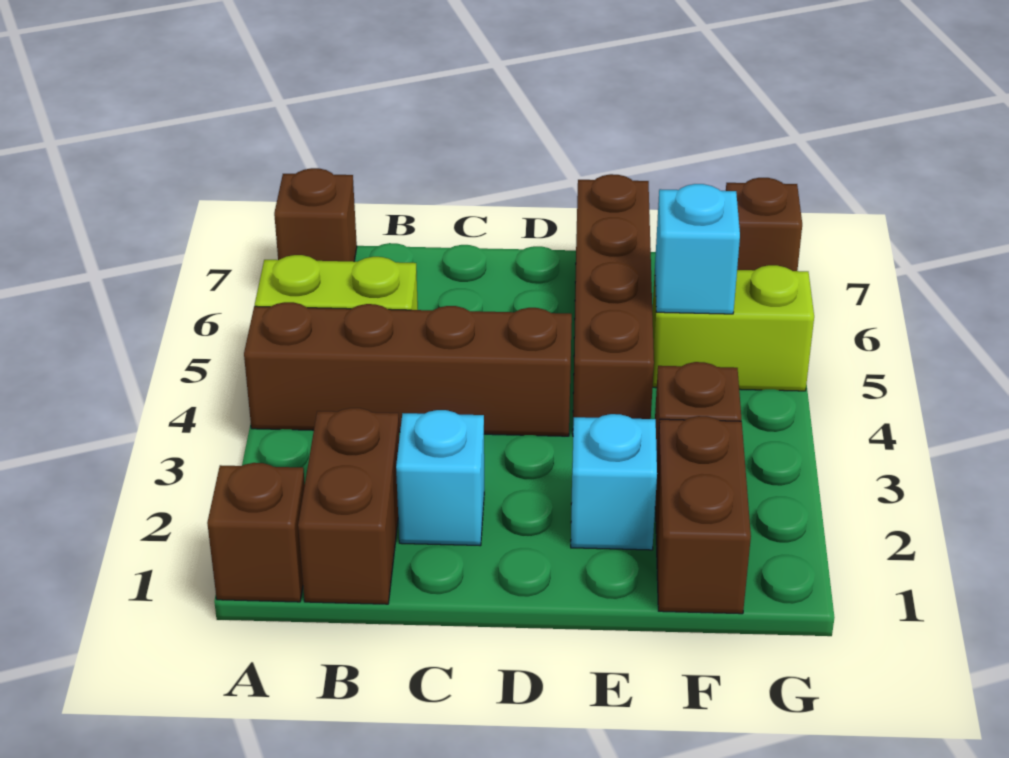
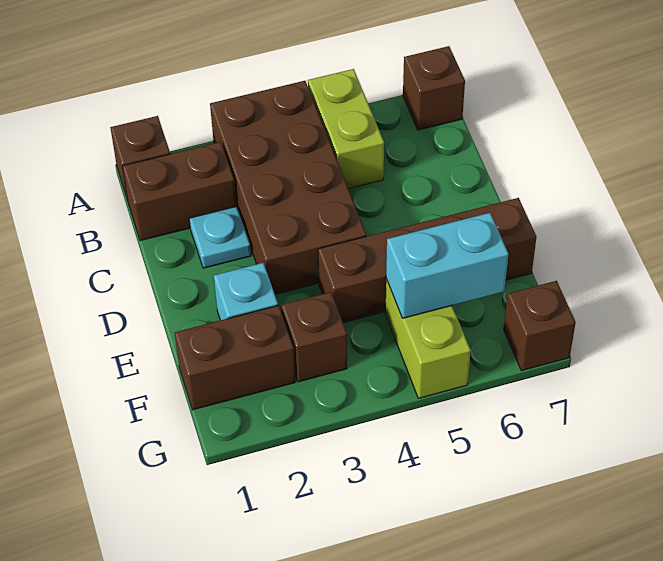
brown 1x4 brick [244,302,572,436] -> brown 2x4 brick [210,81,366,294]
cyan 1x1 brick [396,410,484,546] -> cyan 1x1 plate [189,206,251,268]
cyan 1x1 brick [655,184,740,314] -> cyan 1x2 brick [386,213,509,318]

